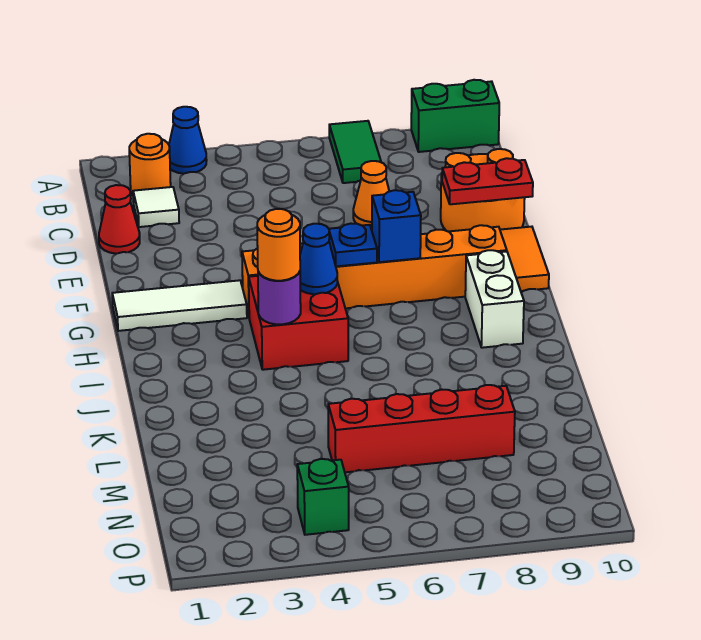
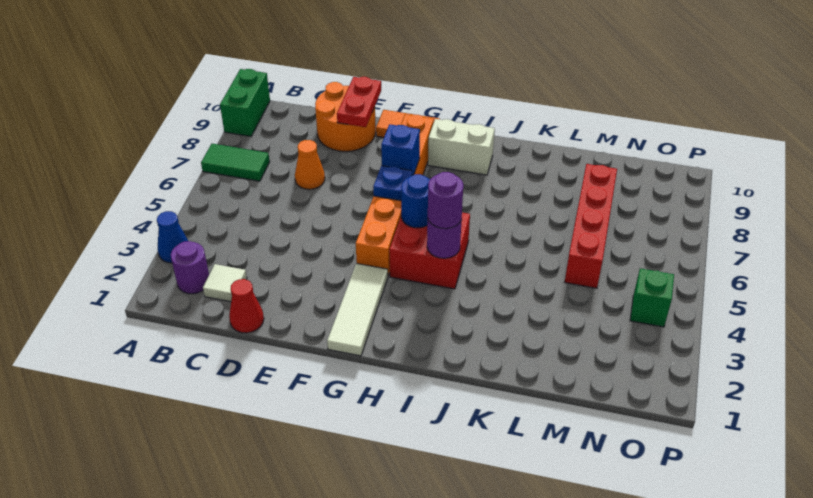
orange 1x1 round brick [129,134,171,195] -> purple 1x1 round brick [171,241,209,294]
blue 1x1 cone [300,224,337,294] -> blue 1x1 round brick [401,174,430,228]
orange 1x1 round brick [257,209,300,281] -> purple 1x1 round brick [428,172,463,229]

